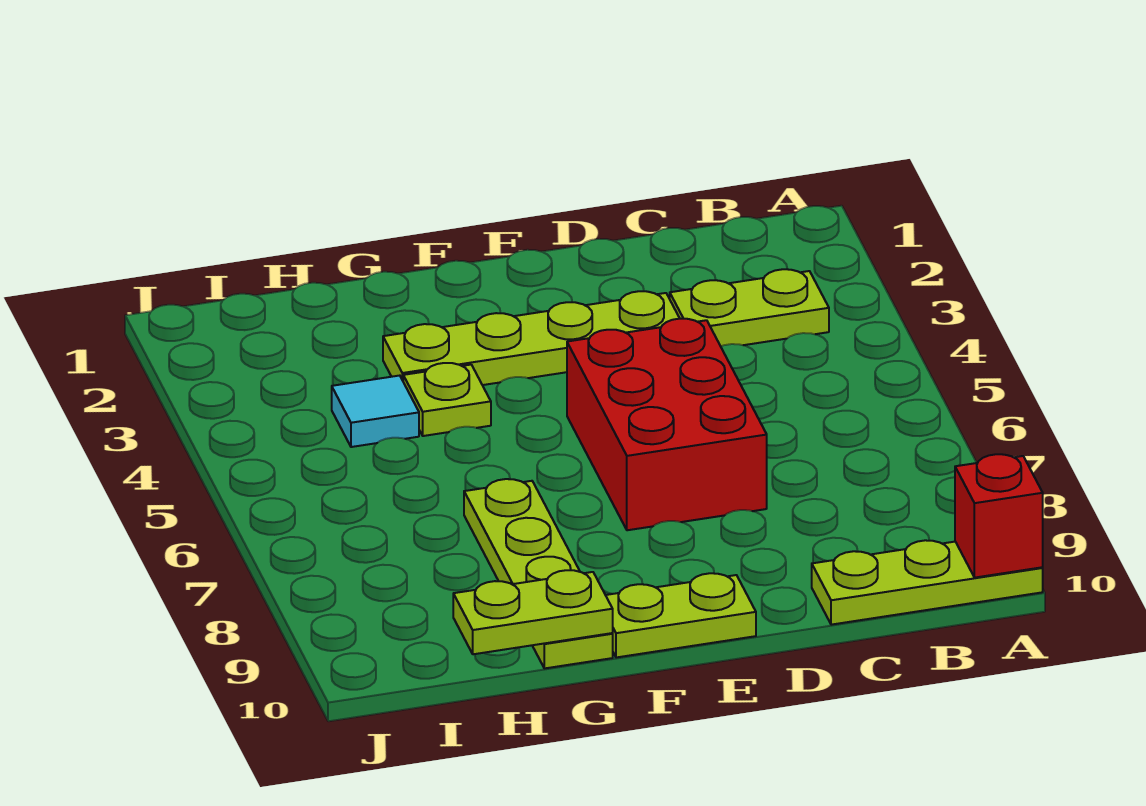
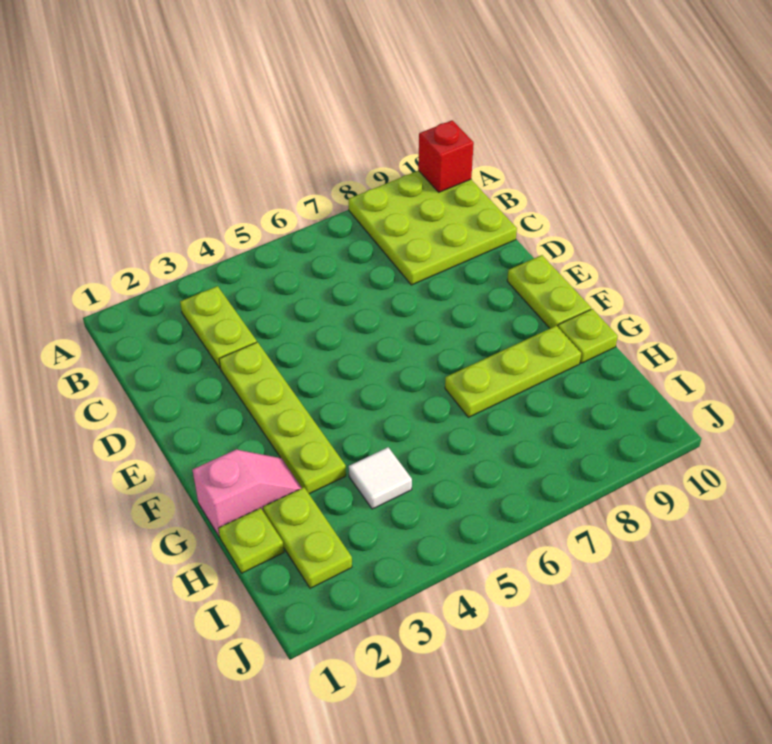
lime 1x3 plate [812,540,1043,625] -> lime 3x3 plate [348,170,517,285]
red 2x3 brick [567,319,767,530] -> none
none -> pink 1x2 slope [193,449,302,537]
lime 1x1 plate [403,363,491,436] -> lime 1x1 plate moved to [219,508,284,573]
lime 1x2 plate [453,570,613,654] -> lime 1x2 plate moved to [263,487,352,588]
cyan 1x1 tile [332,376,419,447] -> white 1x1 tile [349,447,412,509]

